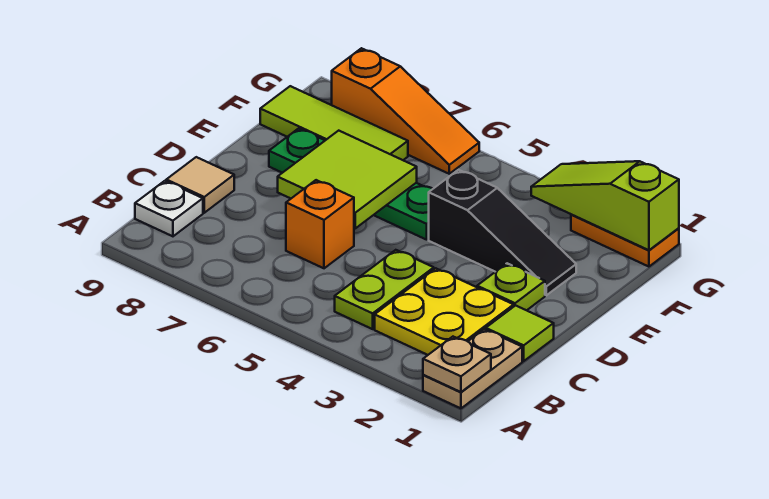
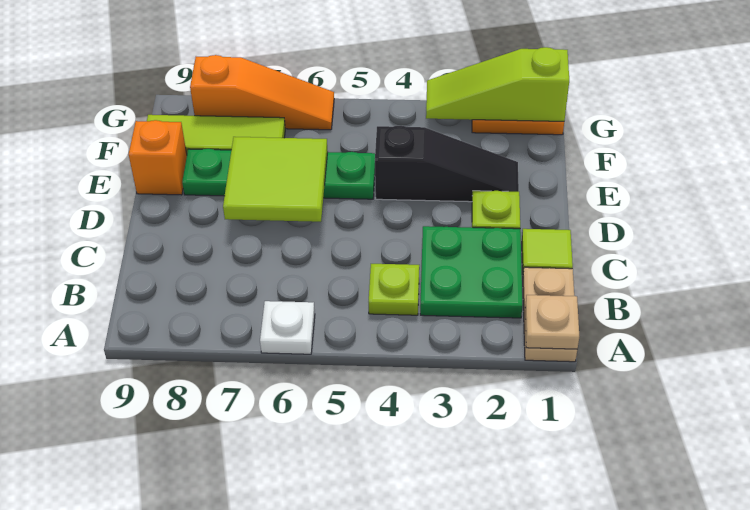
yellow 2x2 plate [375,268,514,355] -> green 2x2 plate [420,226,523,318]
lime 1x2 plate [335,250,434,329] -> lime 1x1 plate [369,264,419,315]
white 1x1 plate [135,181,203,236] -> white 1x1 plate moved to [260,301,315,354]
orange 1x1 brick [286,180,354,268] -> orange 1x1 brick moved to [129,120,187,195]
tan 1x1 tile [166,157,234,213] -> none

